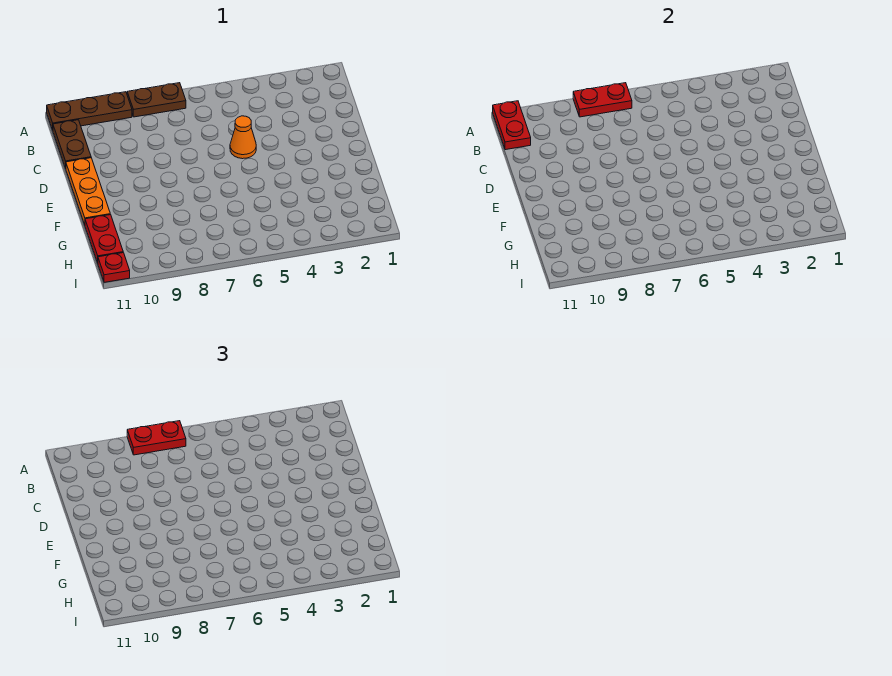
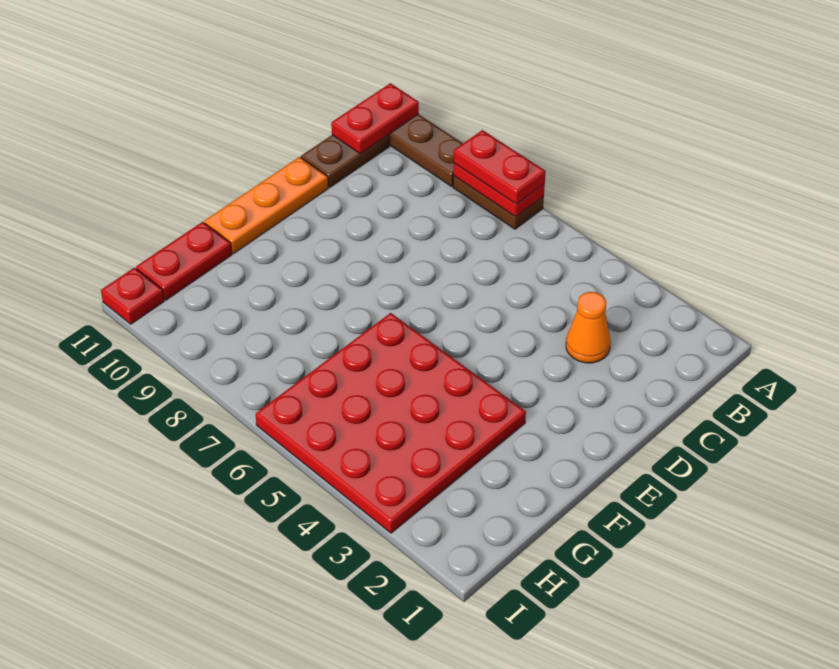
orange 1x1 cone [230,116,256,159] -> orange 1x1 cone moved to [566,292,611,363]
none -> red 4x4 plate [255,313,526,533]

